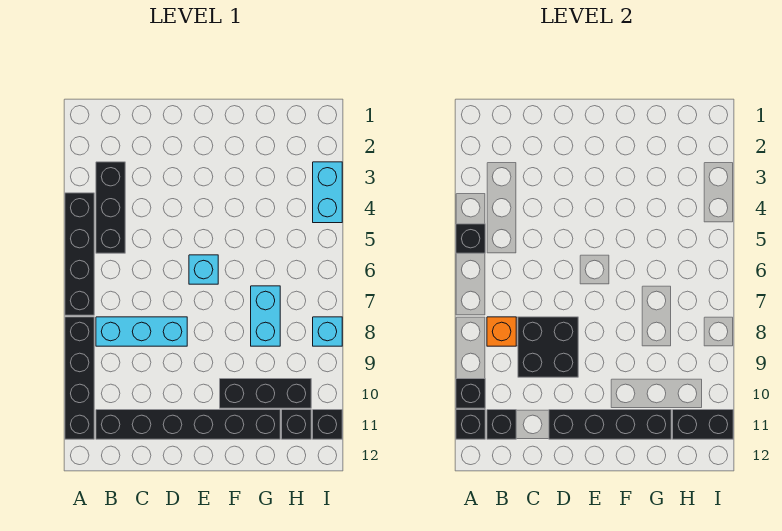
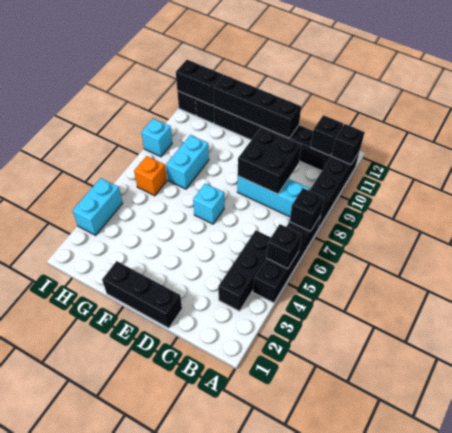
black 1x1 brick [456,379,485,408] -> black 1x1 brick moved to [290,188,324,231]
orange 1x1 brick [487,317,516,346] -> orange 1x1 brick moved to [134,156,167,196]
black 1x3 brick [220,379,311,408] -> black 1x3 brick moved to [102,261,182,328]

